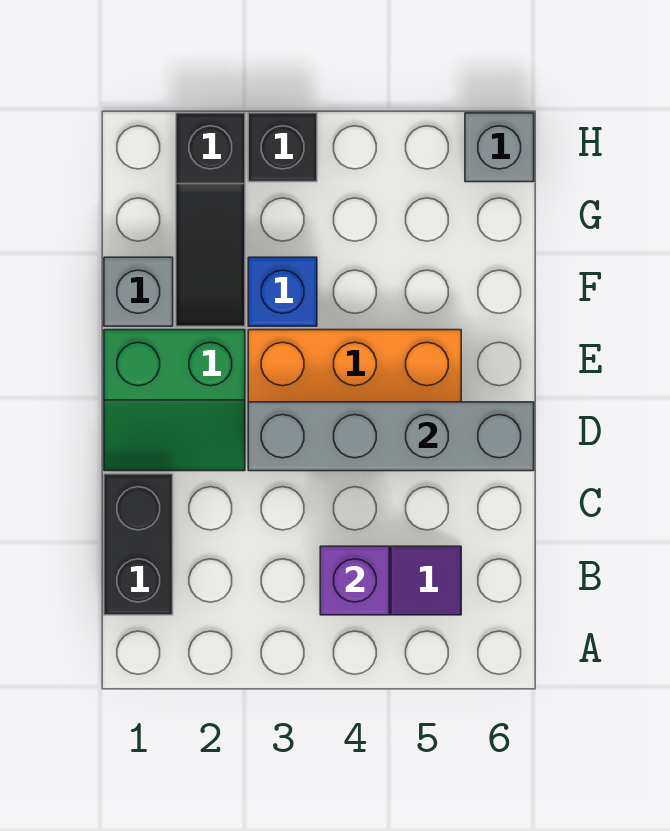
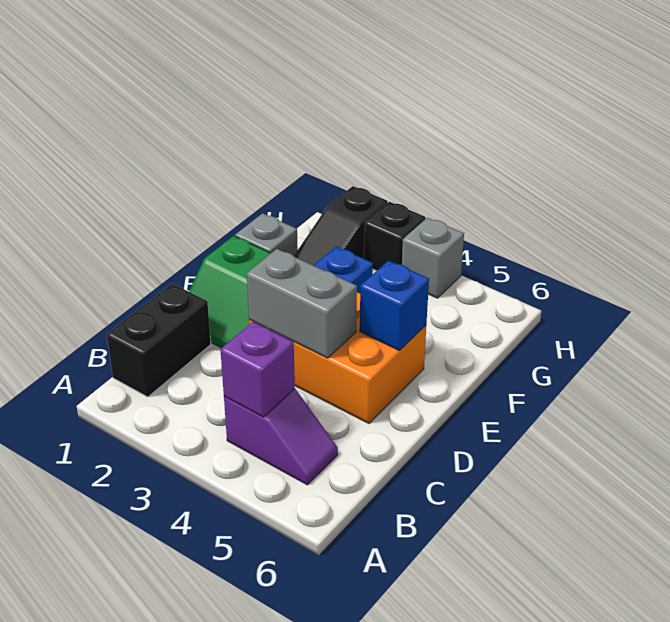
grey 1x4 brick [248,402,534,471] -> grey 1x2 brick [247,249,357,358]
none -> blue 1x1 brick [360,261,429,351]
grey 1x1 brick [465,113,534,182] -> grey 1x1 brick moved to [402,218,464,298]

